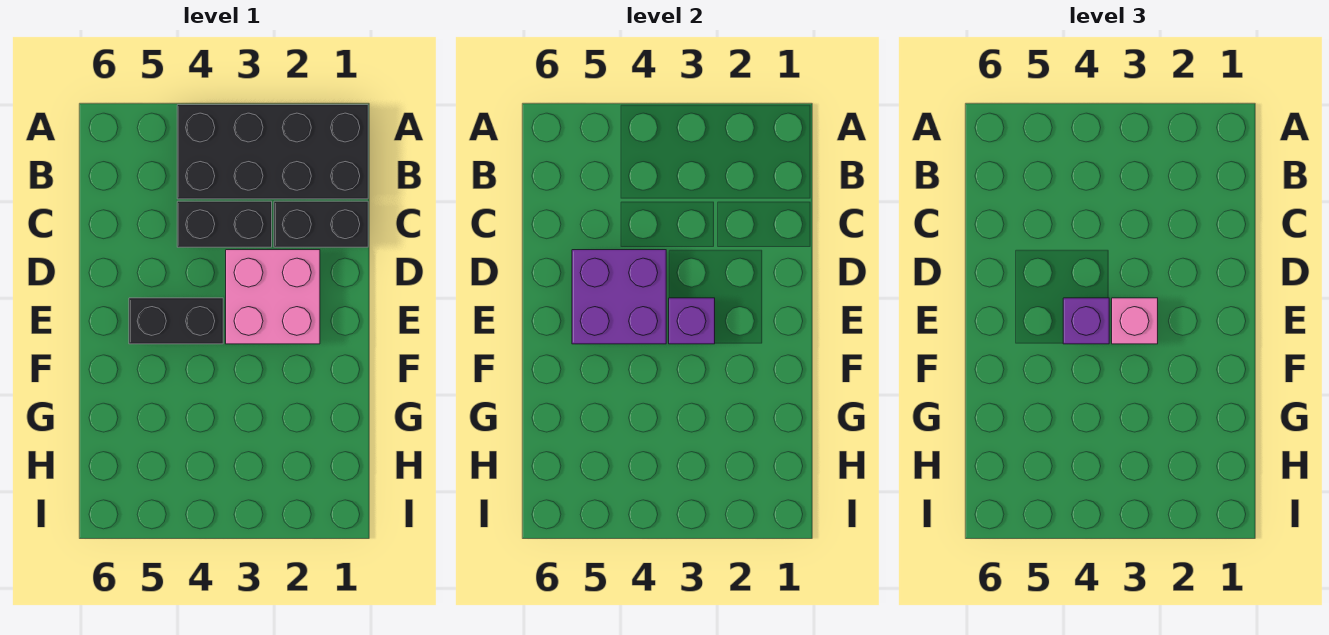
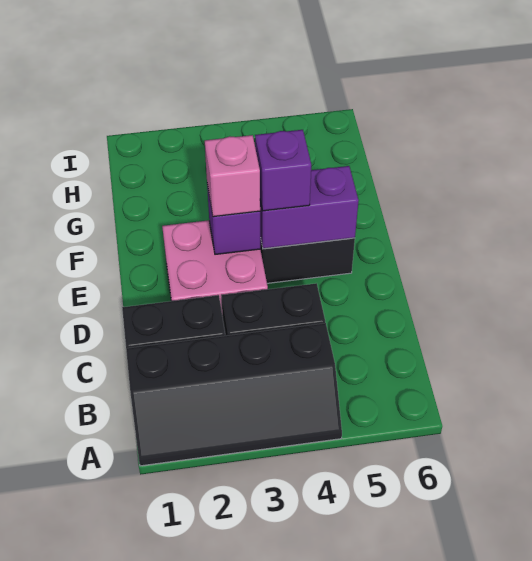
black 2x4 brick [177,105,368,199] -> black 2x4 slope [126,323,342,466]
purple 2x2 brick [572,250,666,344] -> purple 1x2 brick [260,166,359,249]

